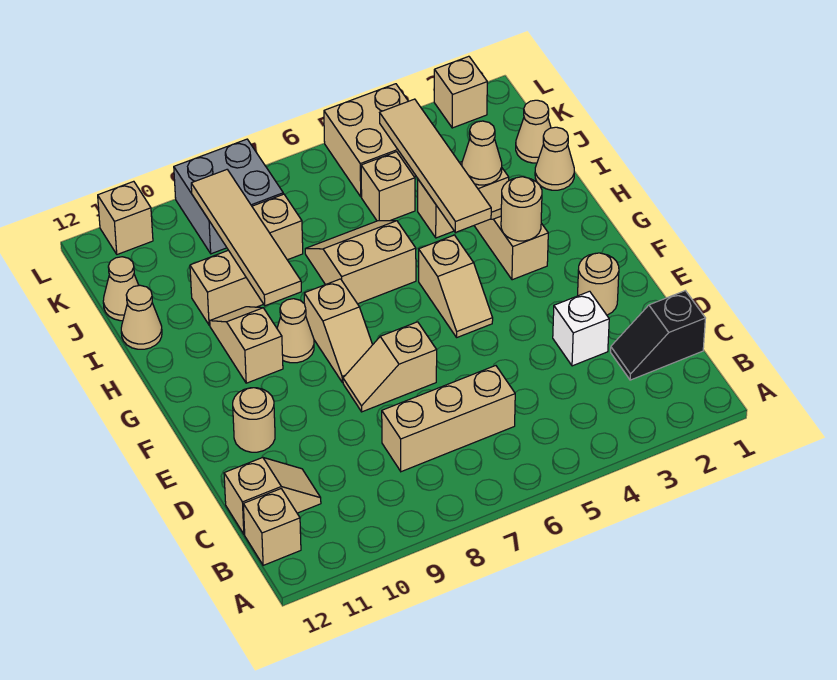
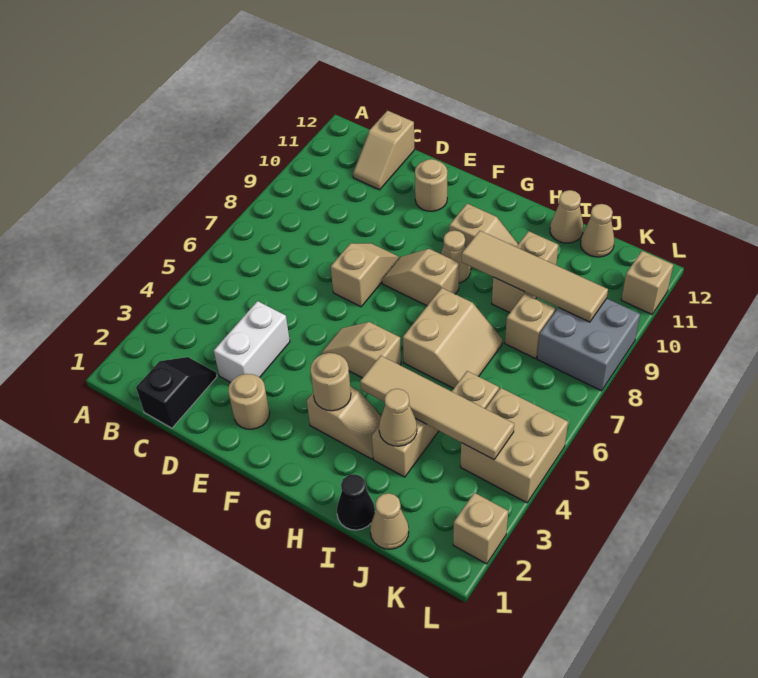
tan 1x1 brick [243,489,301,565] -> none
tan 1x3 brick [382,366,515,472] -> none
white 1x1 brick [553,291,609,366] -> white 1x2 brick [214,301,290,382]
tan 1x1 cone [535,127,574,190] -> black 1x1 cone [337,474,375,530]

